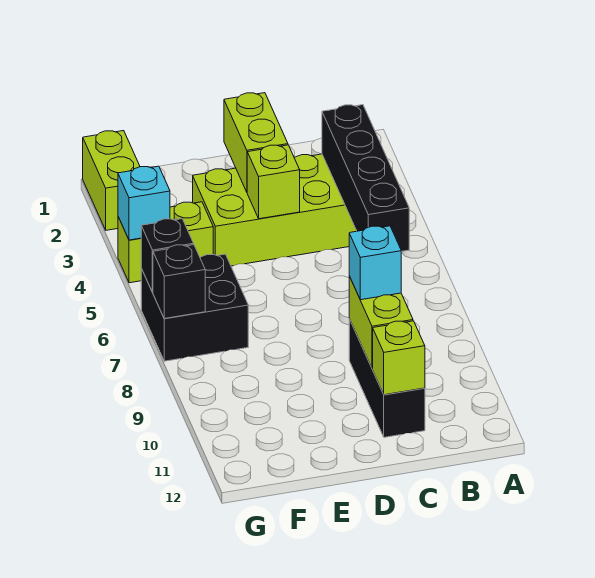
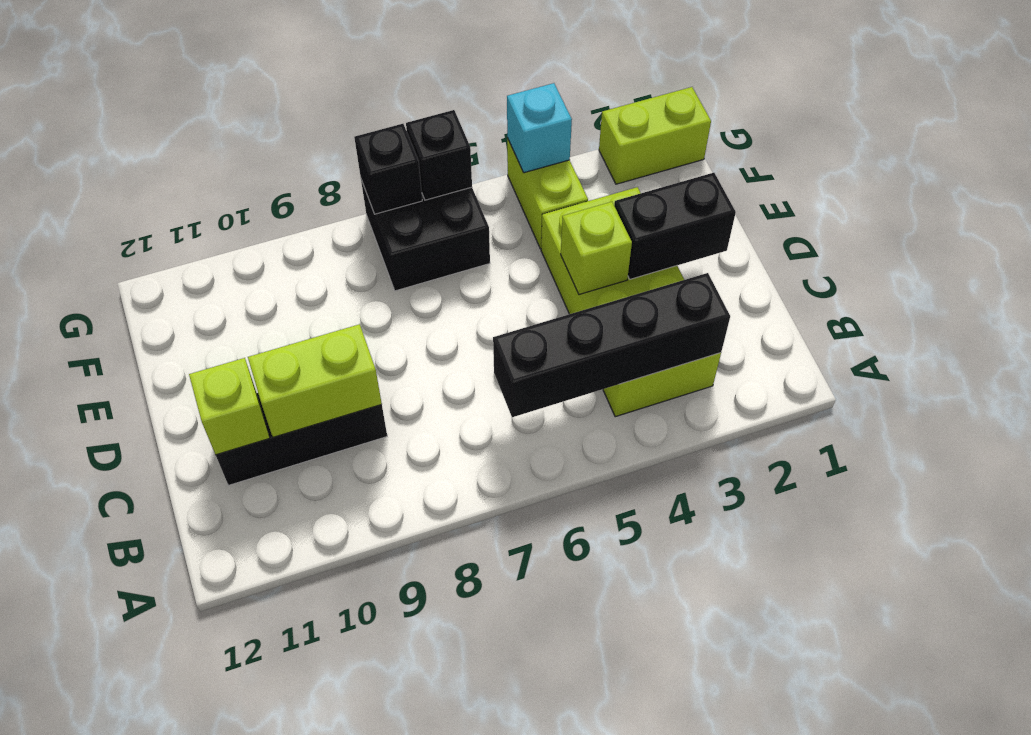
cyan 1x1 brick [349,226,401,300] -> none
lime 1x2 brick [224,93,288,192] -> black 1x2 brick [614,173,736,279]

